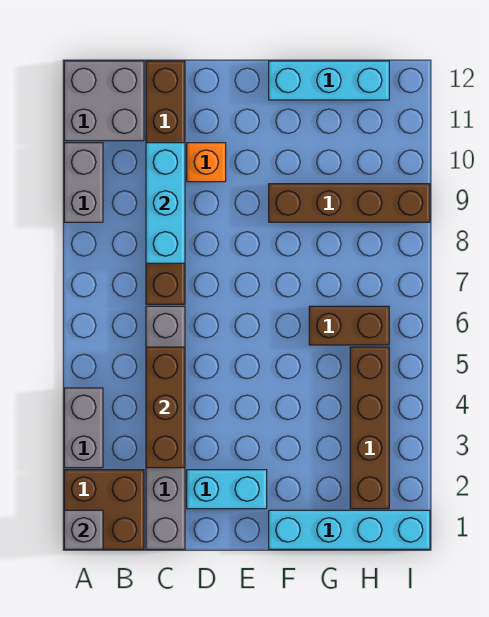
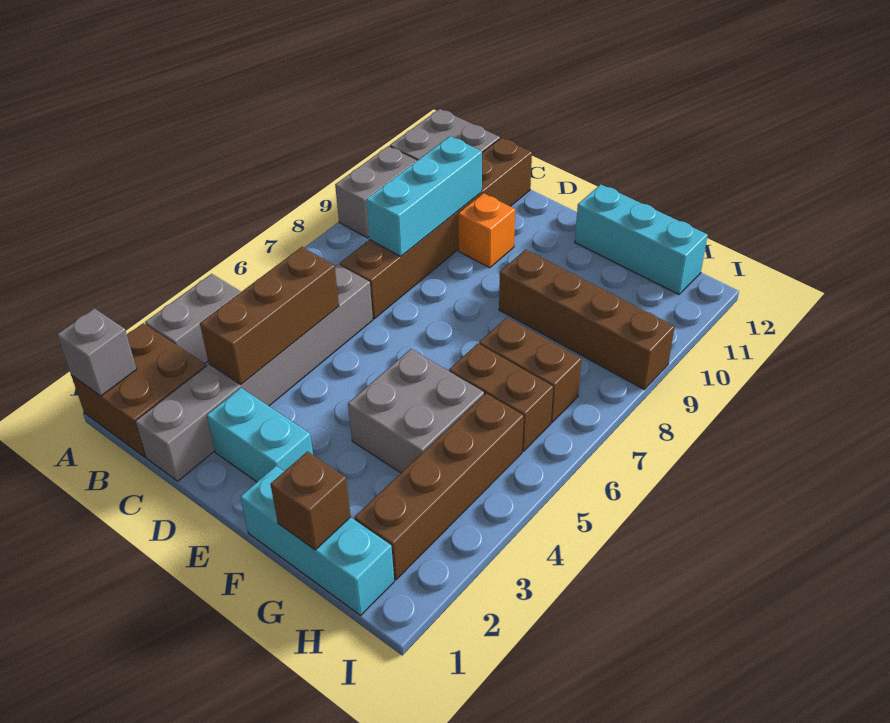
cyan 1x4 brick [269,510,430,549] -> cyan 1x3 brick [240,466,394,615]
none -> grey 2x2 brick [348,349,484,473]
none -> brown 1x1 brick [270,452,351,550]
none -> brown 1x2 brick [479,317,582,423]

